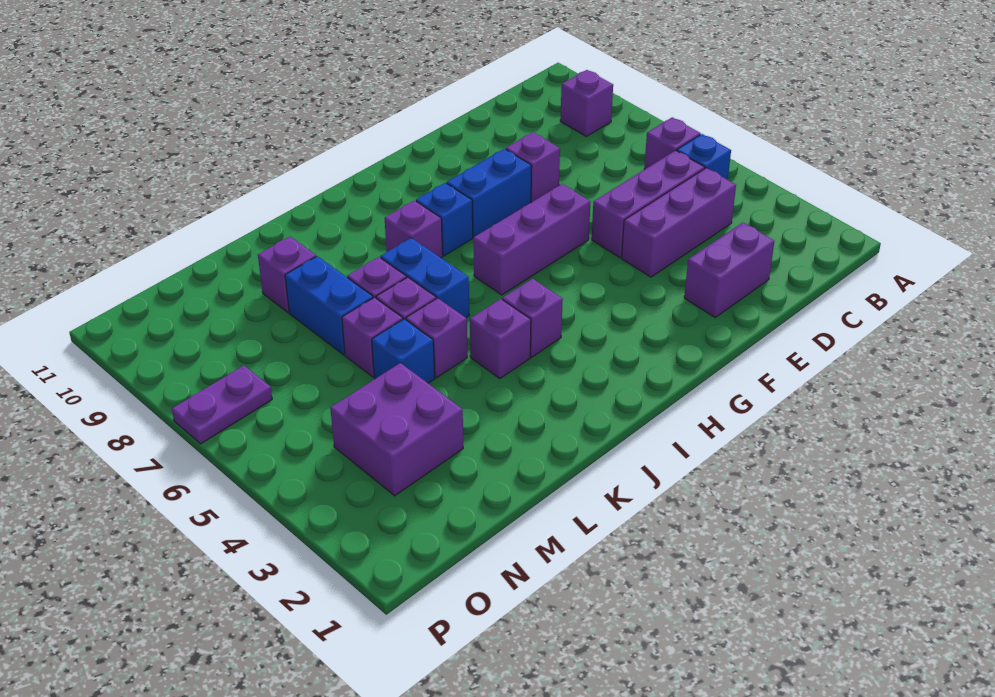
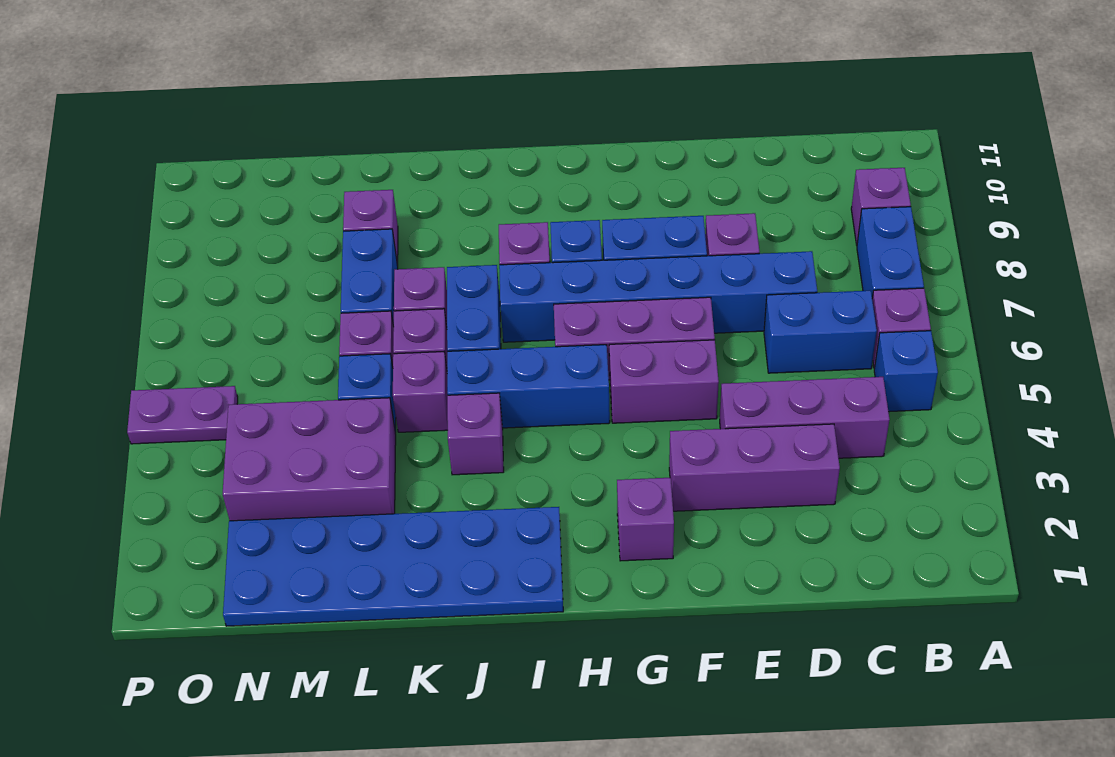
none -> blue 1x2 brick [857,207,924,298]
purple 1x3 brick [592,150,705,258] -> purple 1x3 brick moved to [669,424,840,511]
none -> blue 1x2 brick [764,290,877,373]
purple 1x2 brick [684,223,774,317] -> purple 1x2 brick moved to [609,340,719,423]
none -> blue 1x6 brick [499,251,817,342]
none -> blue 1x3 brick [447,345,610,428]
none -> blue 2x6 plate [223,507,563,626]
purple 1x1 brick [502,279,563,357] -> purple 1x1 brick moved to [617,478,674,561]
purple 2x2 brick [330,363,463,496] -> purple 2x3 brick [223,398,396,521]
purple 1x2 plate [172,365,272,444] -> purple 1x2 plate moved to [127,386,238,444]

